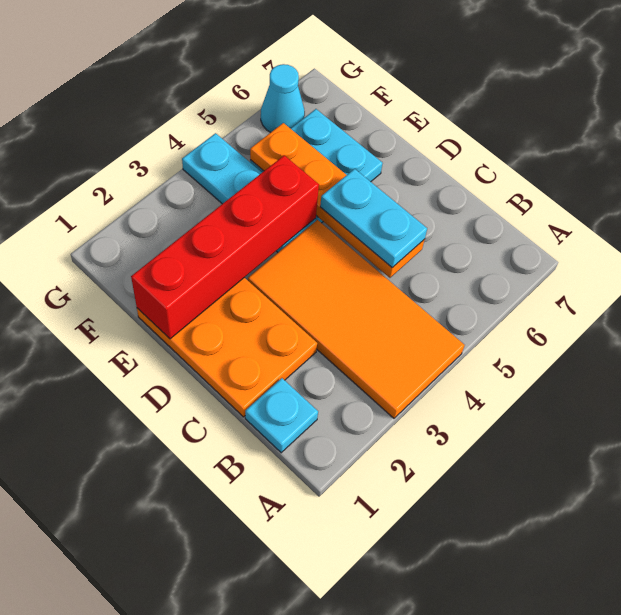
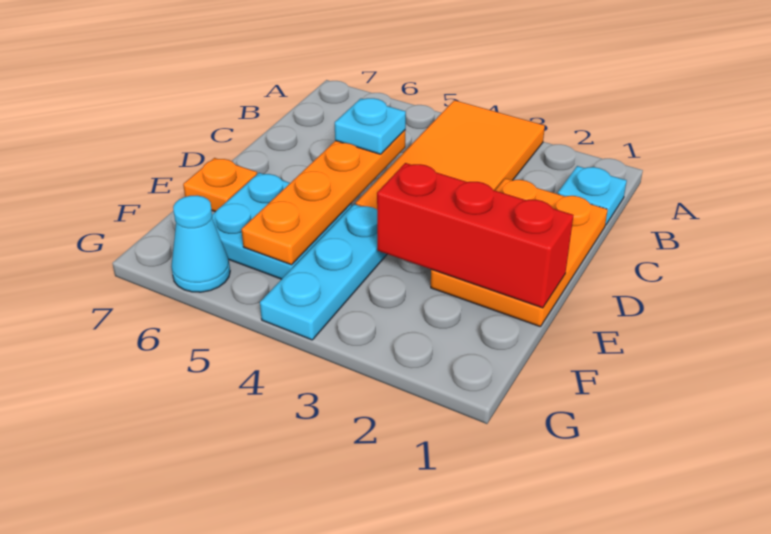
cyan 1x2 plate [320,169,427,268] -> cyan 1x1 plate [335,98,406,154]
red 1x4 brick [131,155,319,339] -> red 1x3 brick [377,163,574,308]
none -> orange 1x1 plate [183,158,257,212]

